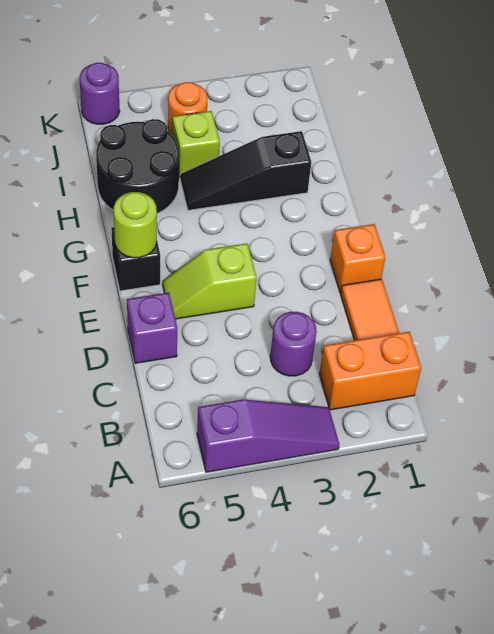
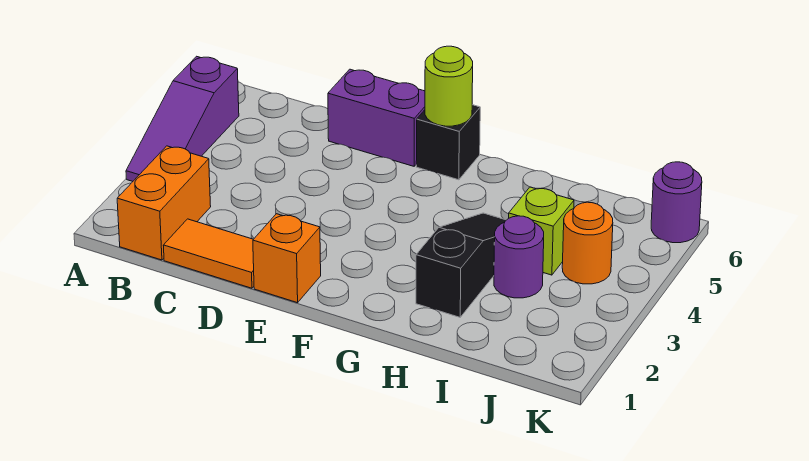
purple 1x1 round brick [270,312,317,376] -> purple 1x1 round brick moved to [494,216,544,298]
purple 1x1 brick [127,293,177,363] -> purple 1x2 brick [328,69,425,166]
lime 1x2 slope [163,243,257,319] -> none
black 2x2 round brick [96,119,179,213] -> none

